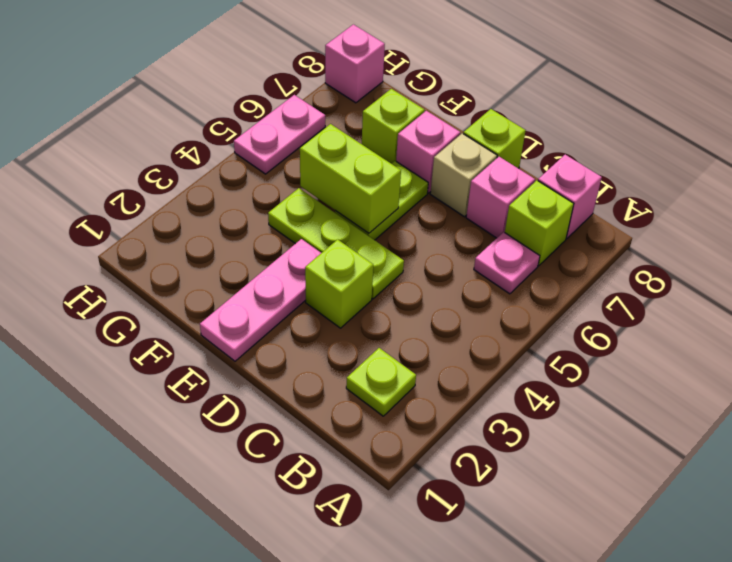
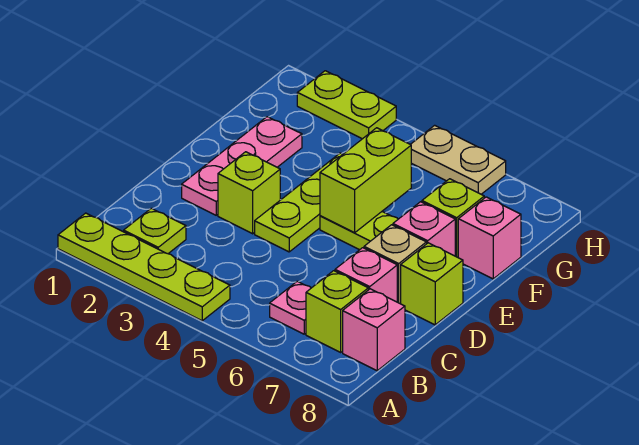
none -> lime 1x4 plate [58,213,230,321]
pink 1x3 plate [200,239,321,361] -> pink 1x3 plate turned to [182,117,302,215]
none -> lime 1x2 plate [297,71,396,139]
pink 1x2 plate [234,95,325,174] -> tan 1x2 plate [411,125,506,194]
pink 1x1 brick [325,24,385,103] -> pink 1x1 brick moved to [458,197,521,279]

